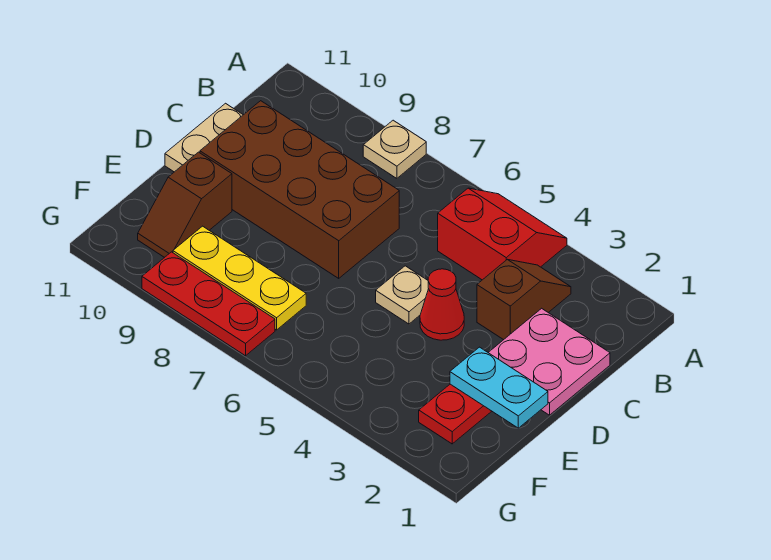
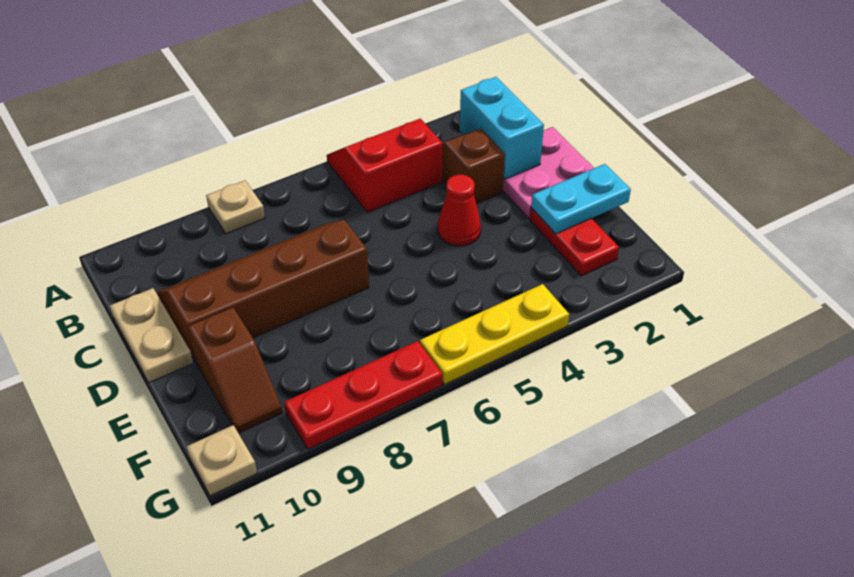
none -> cyan 1x2 brick [460,77,544,179]
brown 2x4 brick [200,101,399,278] -> brown 2x4 slope [157,220,369,362]
tan 1x1 plate [376,266,429,324] -> tan 1x1 plate moved to [187,425,257,496]
yellow 1x3 plate [173,226,306,330] -> yellow 1x3 plate moved to [420,284,569,385]

